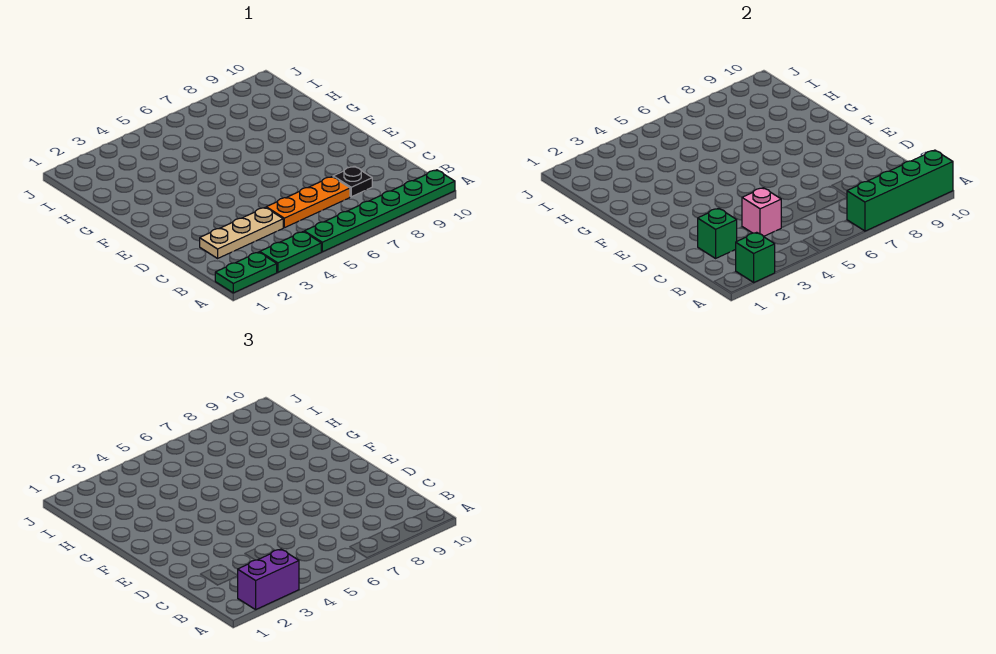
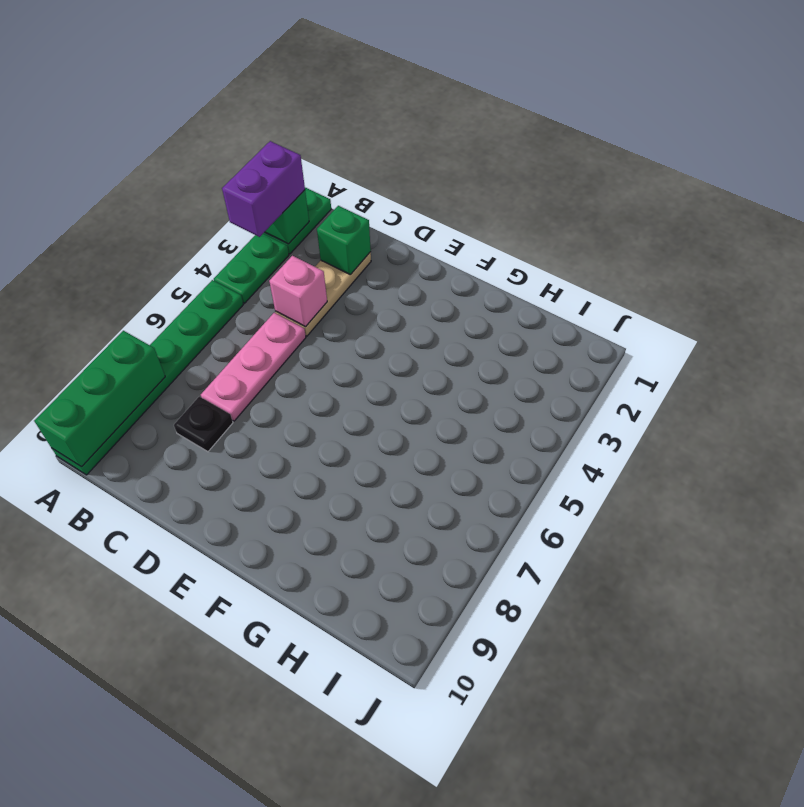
green 1x4 brick [847,150,953,231] -> green 1x3 brick [34,331,165,467]
orange 1x3 plate [266,177,350,228] -> pink 1x3 plate [201,313,306,421]

